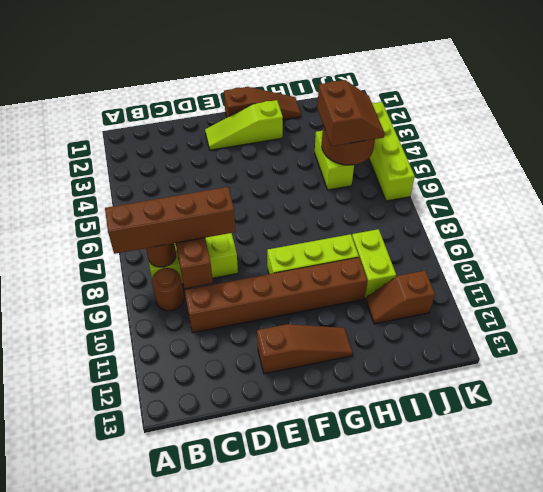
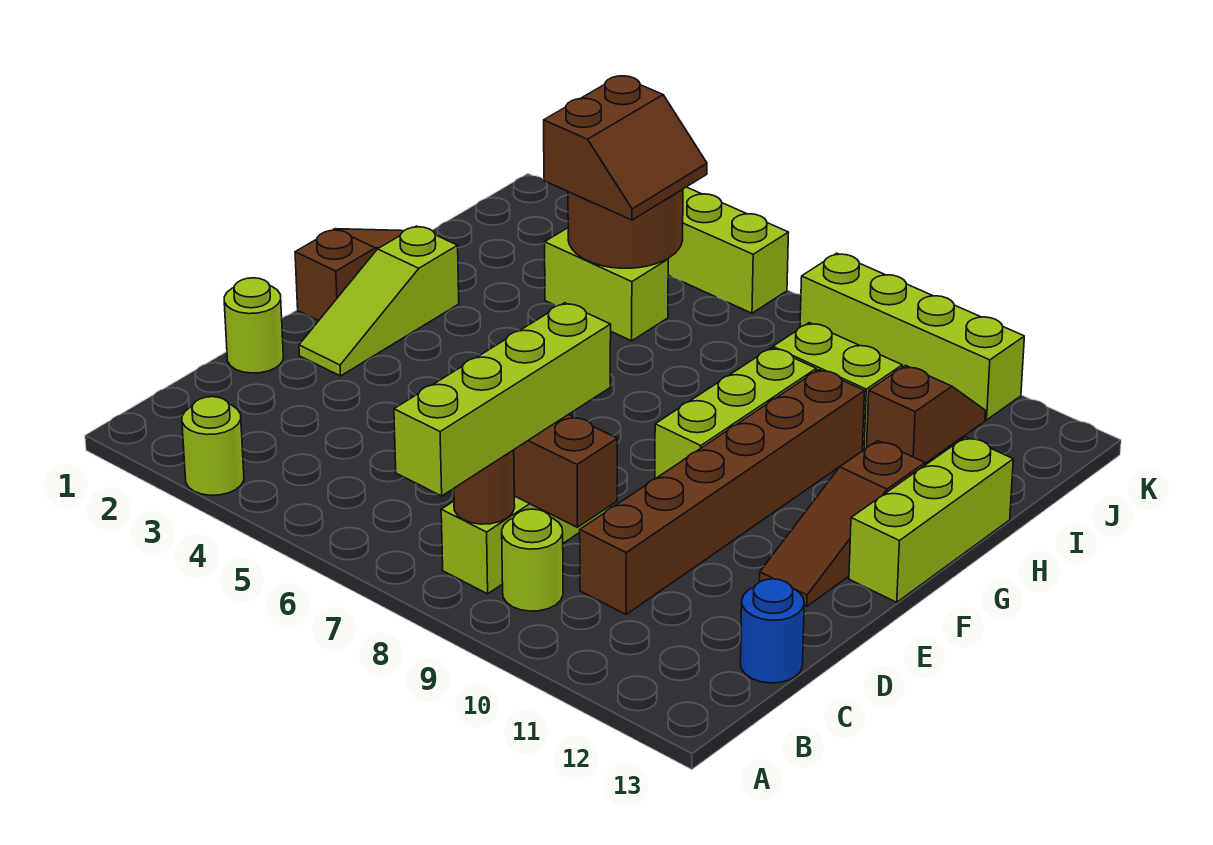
none -> lime 1x1 round brick [182,397,244,495]
brown 1x4 brick [105,187,235,254] -> lime 1x4 brick [394,303,611,496]
brown 1x1 round brick [152,268,184,311] -> lime 1x1 round brick [502,509,563,611]
none -> blue 1x1 round brick [740,579,804,683]
none -> lime 1x1 round brick [224,278,283,373]
brown 1x3 slope [257,324,353,374] -> brown 1x3 slope turned to [760,441,925,606]
none -> lime 1x3 brick [849,437,1013,602]
brown 2x2 slope [317,80,385,146] -> brown 2x2 slope turned to [544,76,707,220]
brown 1x2 slope [366,271,435,324] -> brown 1x2 slope turned to [867,365,985,463]
none -> lime 1x4 brick [800,253,1024,420]

